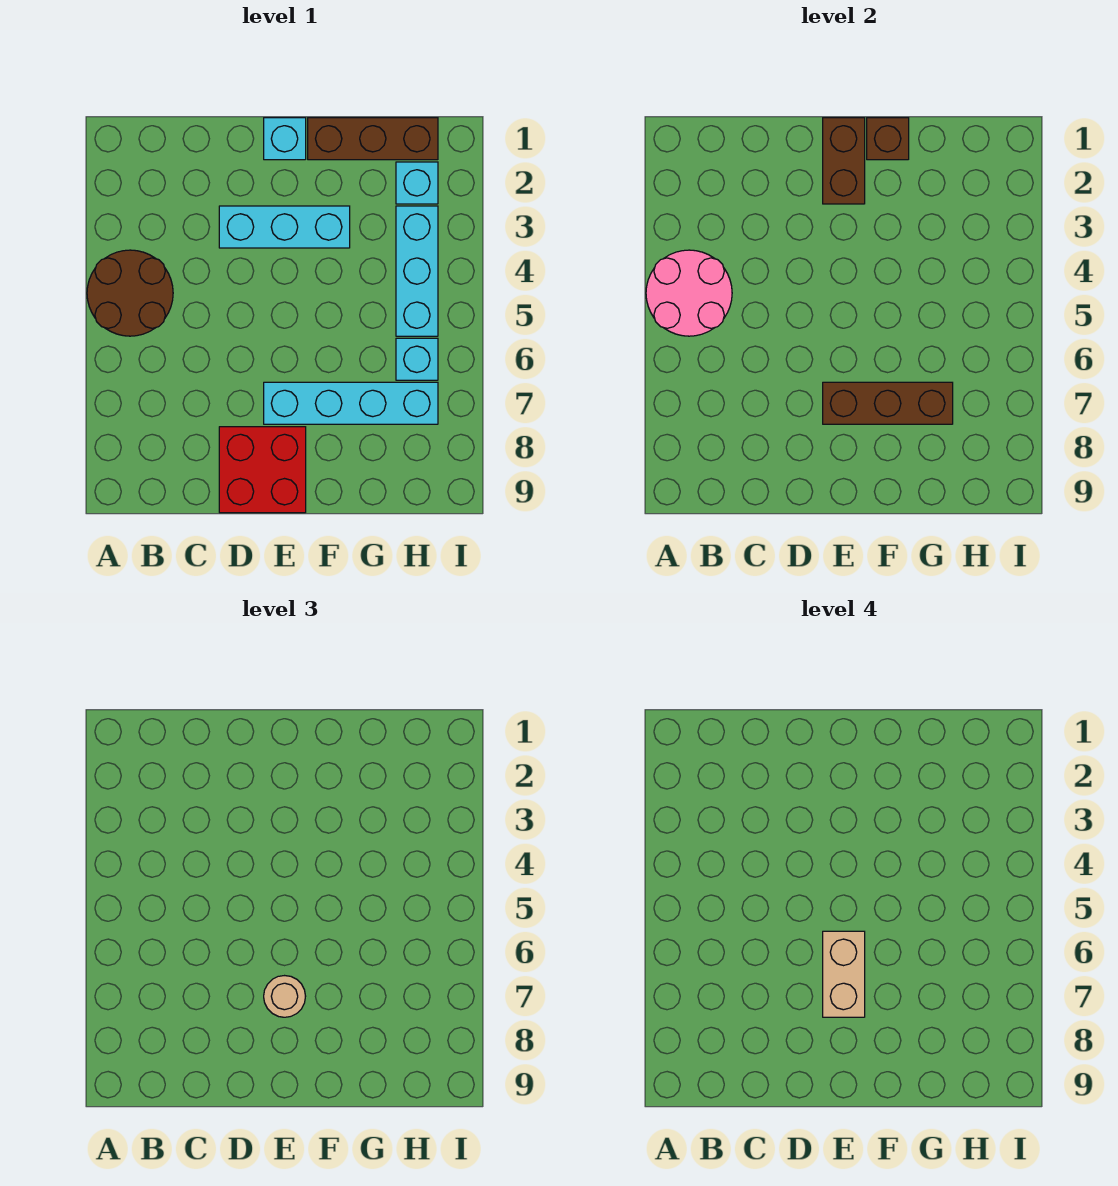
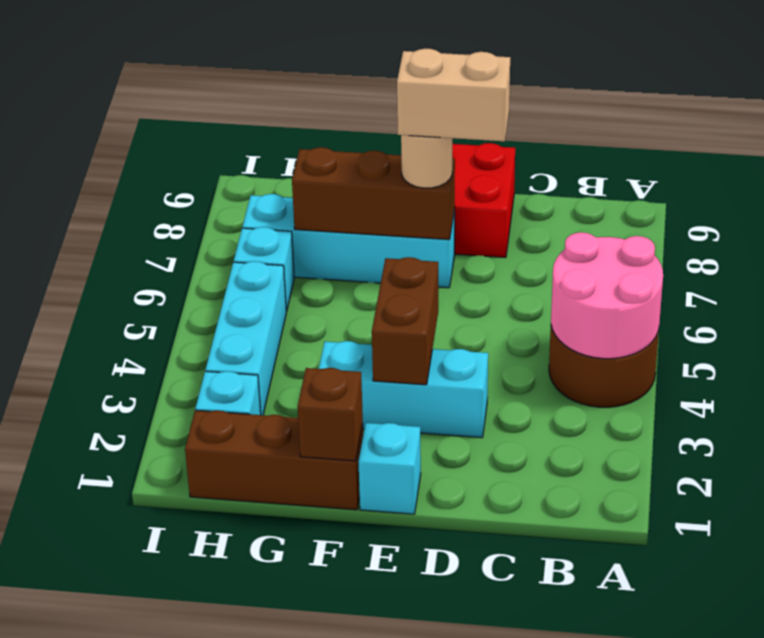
brown 1x2 brick [823,118,865,204] -> brown 1x2 brick moved to [372,257,438,385]
tan 1x2 brick [823,931,865,1017] -> tan 1x2 brick turned to [397,49,510,141]

